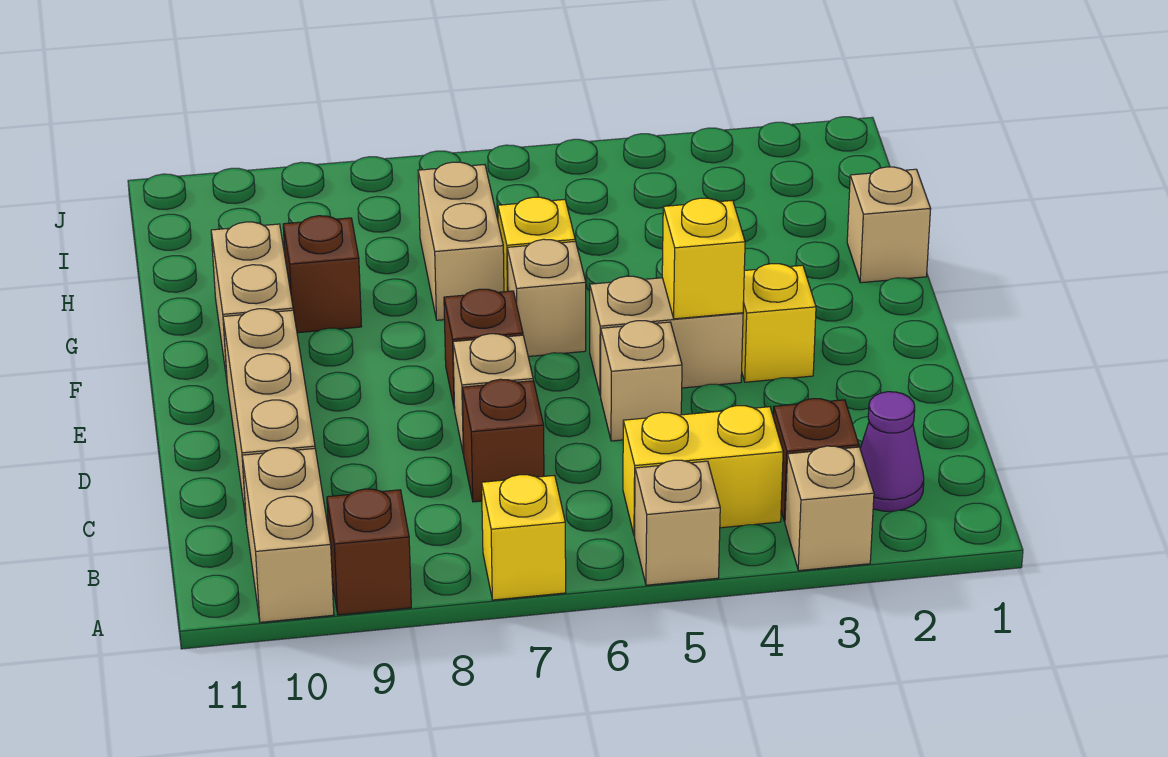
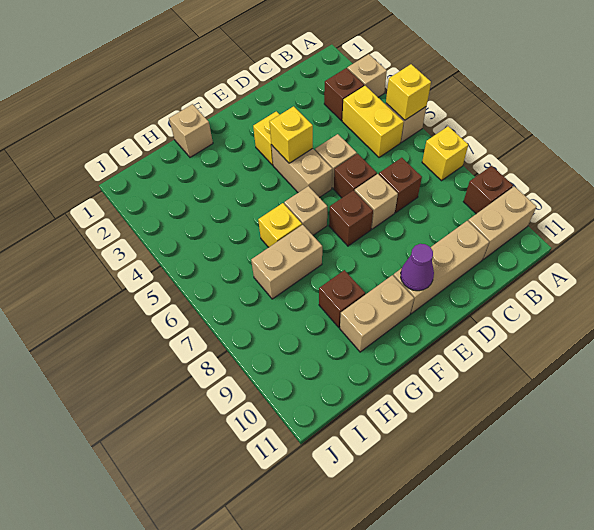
none -> yellow 1x1 brick [386,64,431,120]
purple 1x1 cone [860,392,924,511] -> purple 1x1 cone moved to [401,244,434,291]
none -> brown 1x1 brick [334,154,377,198]

